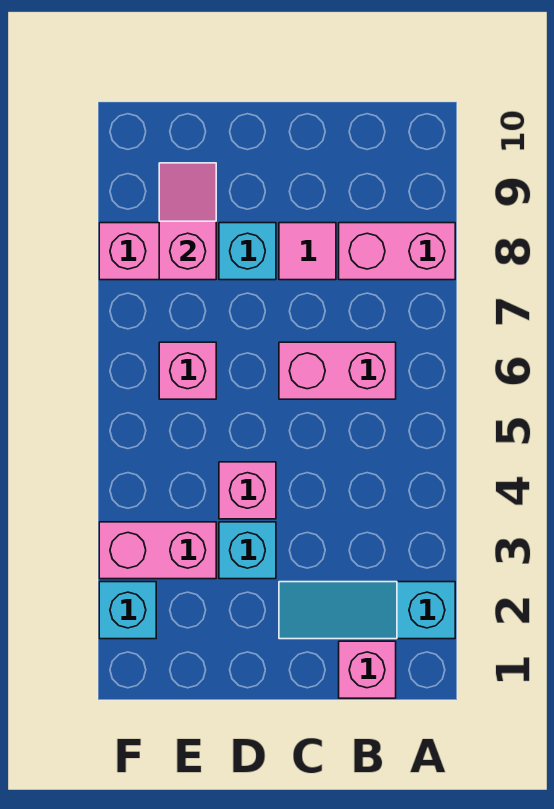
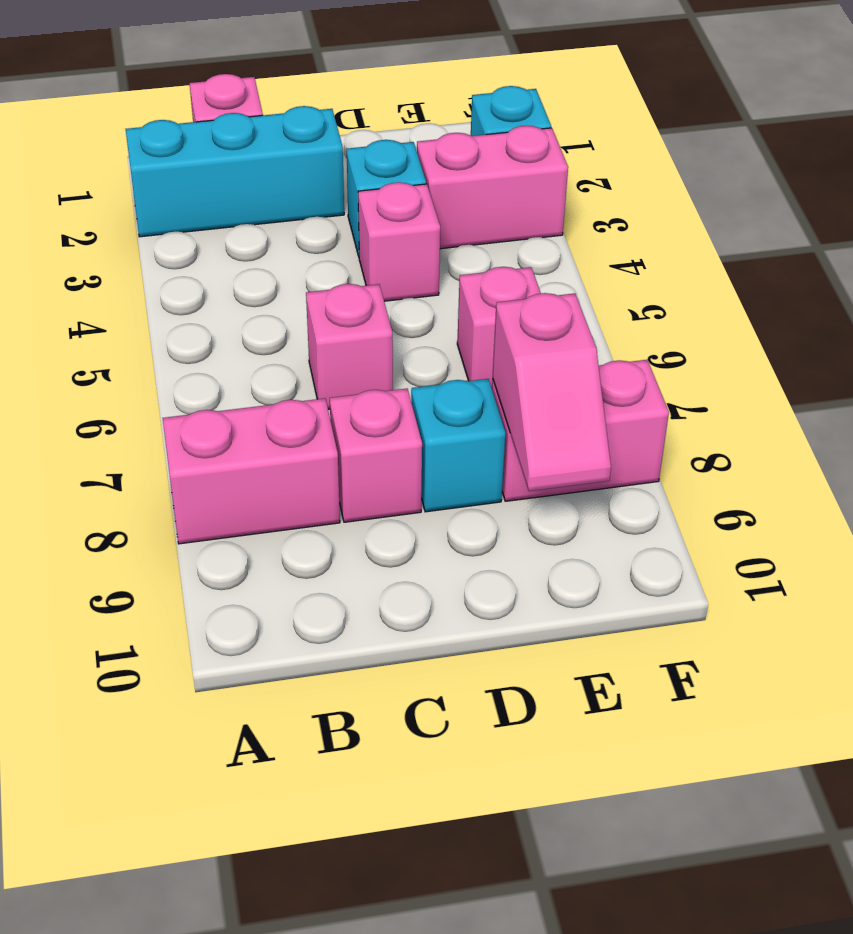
cyan 1x3 slope [279,582,455,639] -> cyan 1x3 brick [126,106,344,237]
pink 1x2 brick [279,342,396,399] -> pink 1x1 brick [306,284,393,409]
pink 1x1 tile [279,223,336,280] -> pink 1x1 brick [330,389,422,522]

